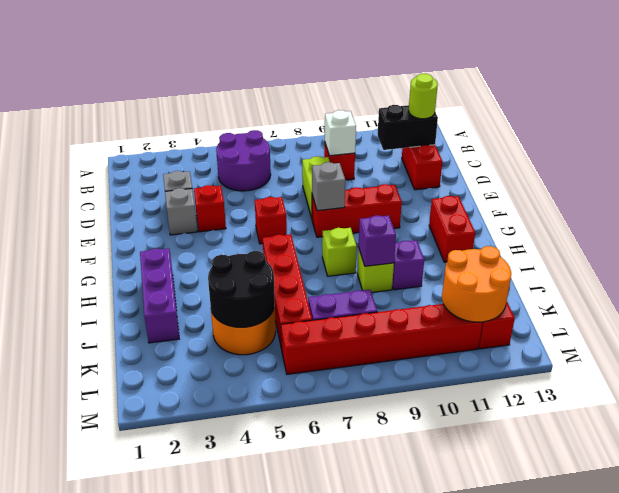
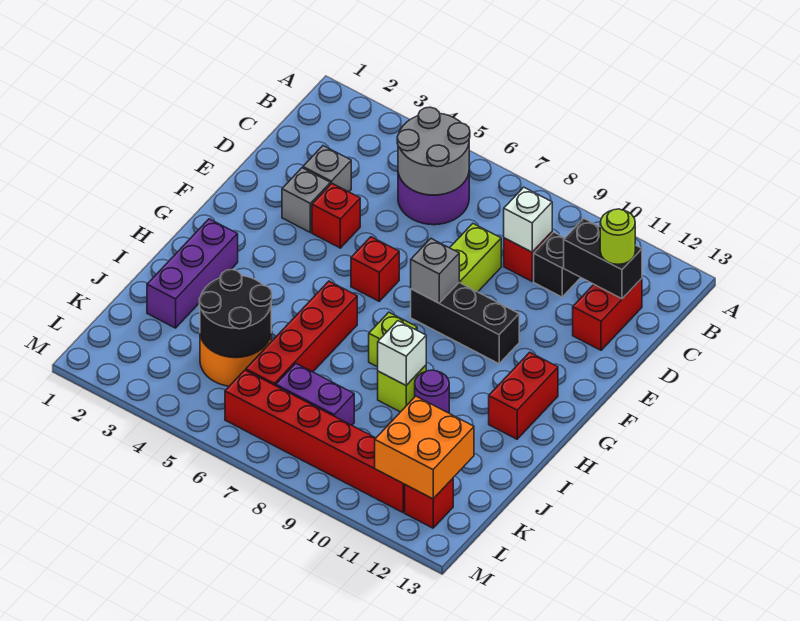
none -> grey 2x2 round brick [397,107,470,195]
none -> black 1x1 brick [534,232,581,297]
red 1x3 brick [312,184,402,237] -> black 1x3 brick [411,283,519,364]
purple 1x1 brick [359,215,396,266] -> white 1x1 brick [378,321,426,385]
purple 1x1 brick [392,240,424,290] -> purple 1x1 round brick [415,370,449,413]
orange 2x2 round brick [442,246,511,322] -> orange 2x2 brick [375,396,474,499]

